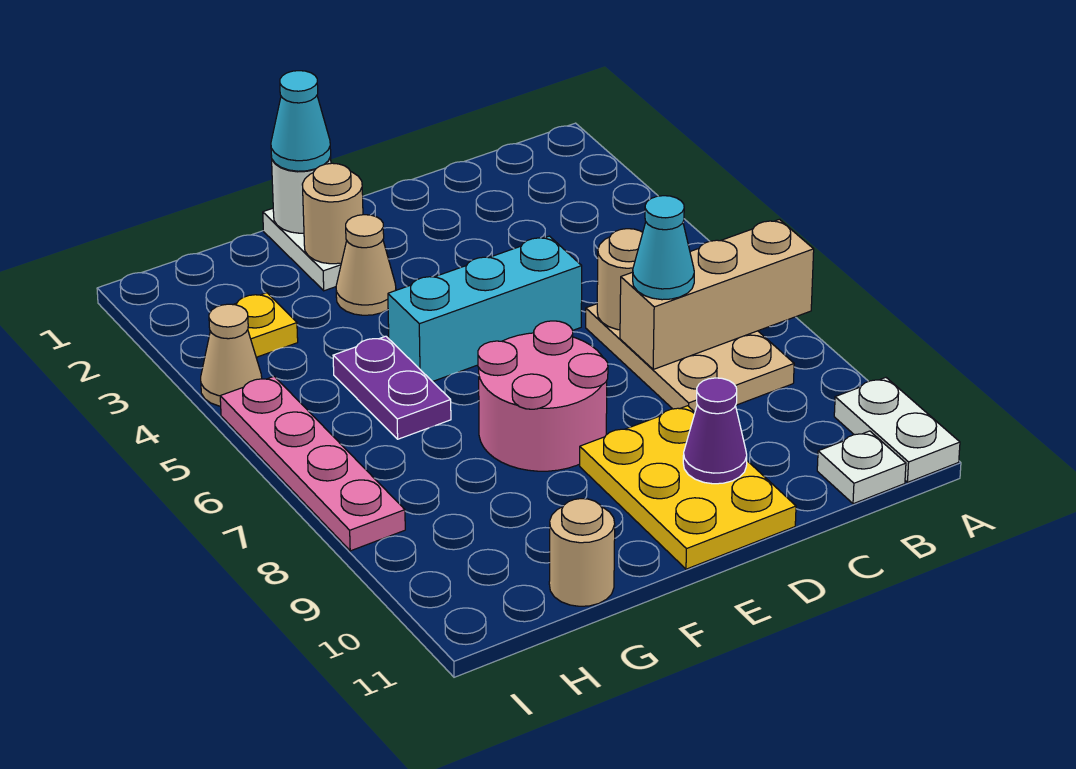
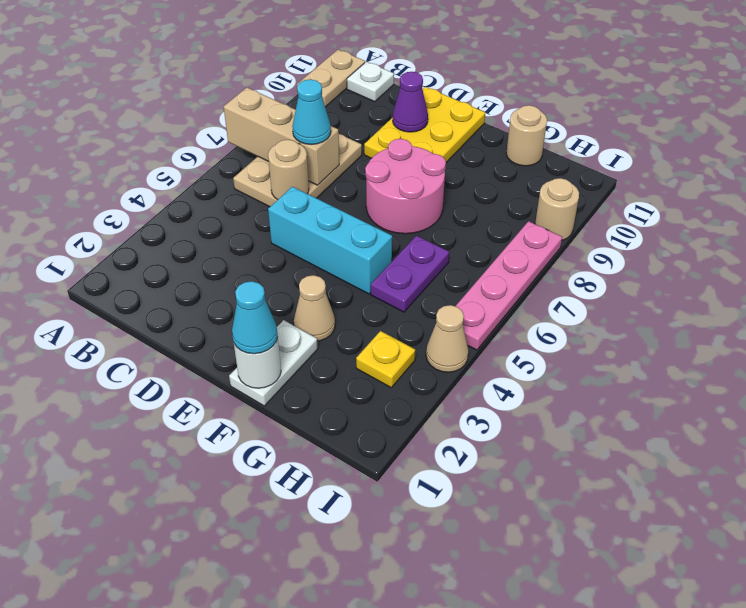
white 1x2 plate [834,378,960,482] -> tan 1x2 plate [297,50,365,107]
tan 1x1 round brick [302,163,363,264] -> tan 1x1 round brick moved to [535,178,579,240]

